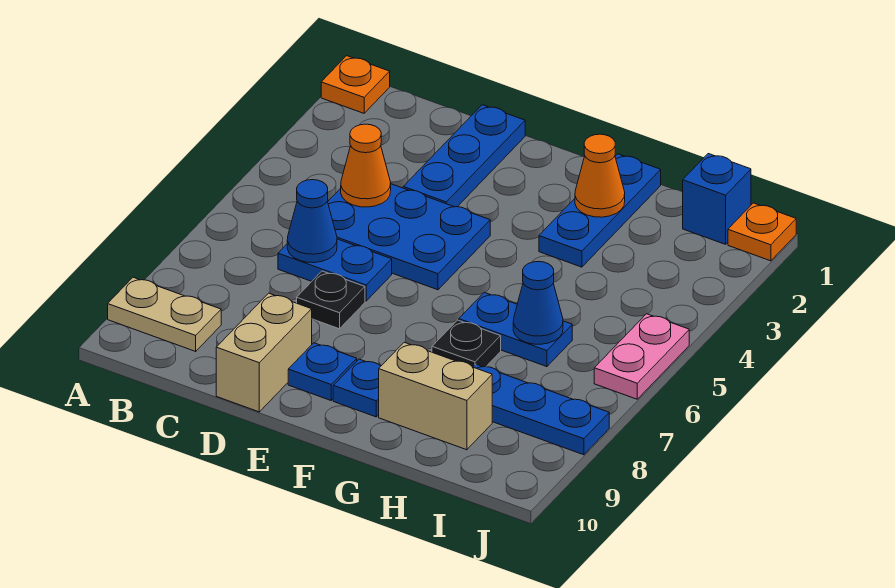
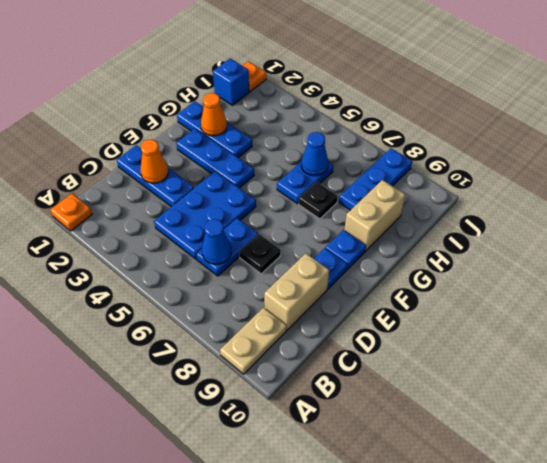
orange 1x1 cone [341,124,391,207] -> orange 1x1 cone moved to [140,140,168,183]
tan 1x2 brick [216,293,312,412] -> tan 1x2 brick turned to [264,253,329,330]
none -> blue 1x3 plate [177,129,254,188]
pink 1x2 plate [594,314,689,399] -> none

